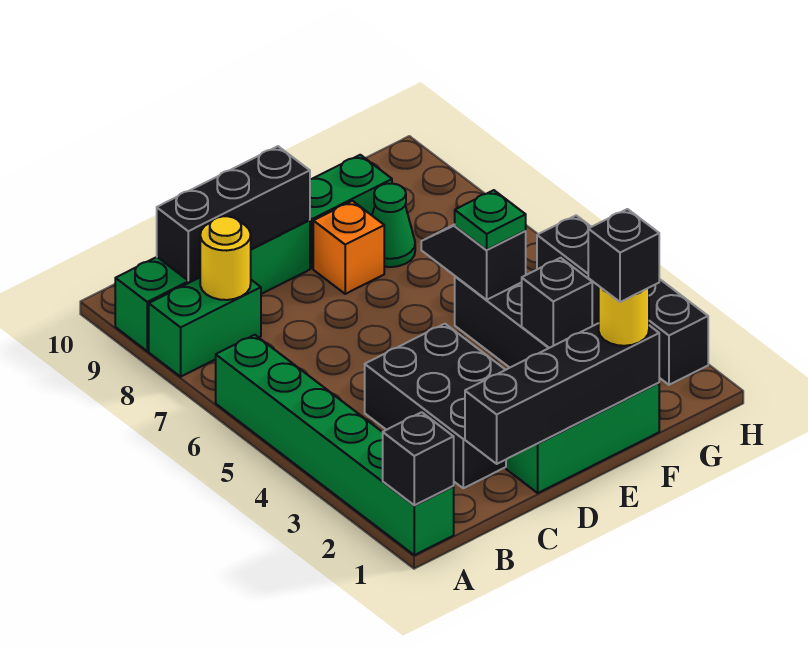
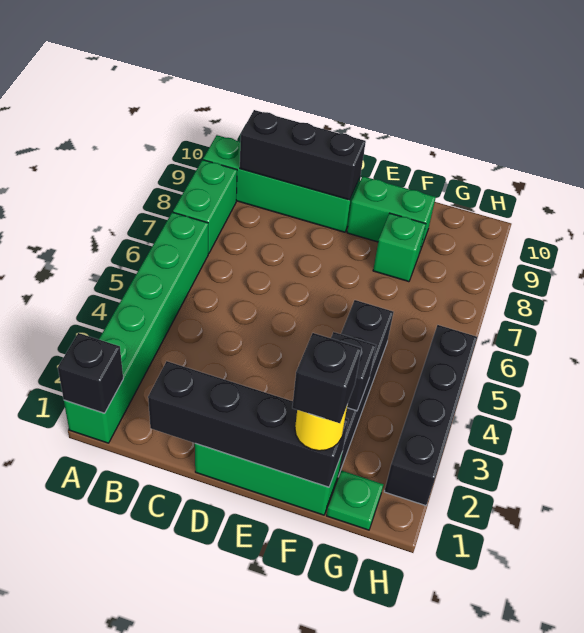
green 1x2 brick [149,278,261,377] -> green 1x2 brick turned to [173,160,237,254]
yellow 1x1 round brick [200,216,251,300] -> none
black 2x3 brick [365,324,506,488] -> none
orange 1x1 brick [313,201,384,294] -> none
black 1x2 slope [421,224,526,300] -> none
green 1x1 plate [455,190,526,250] -> green 1x1 plate moved to [327,471,384,530]
green 1x1 cone [372,184,415,267] -> green 1x1 brick [373,213,426,282]

